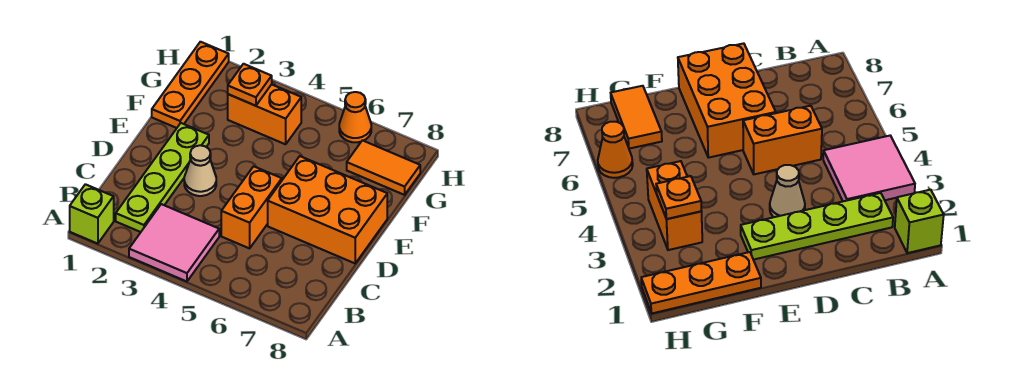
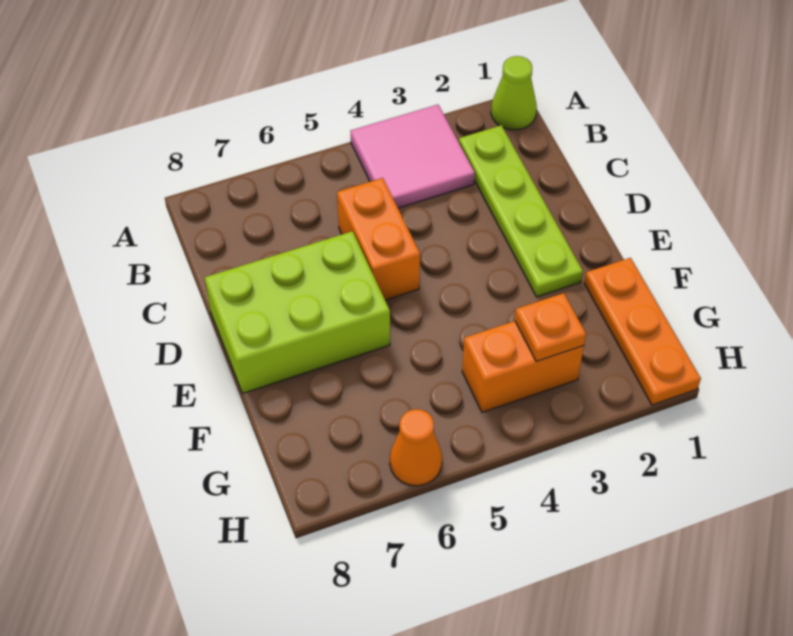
lime 1x1 brick [70,184,114,244] -> lime 1x1 cone [491,56,537,130]
tan 1x1 cone [184,145,216,196] -> none
orange 2x3 brick [268,156,387,263] -> lime 2x3 brick [205,231,390,393]
orange 1x2 tile [347,140,420,195] -> none

